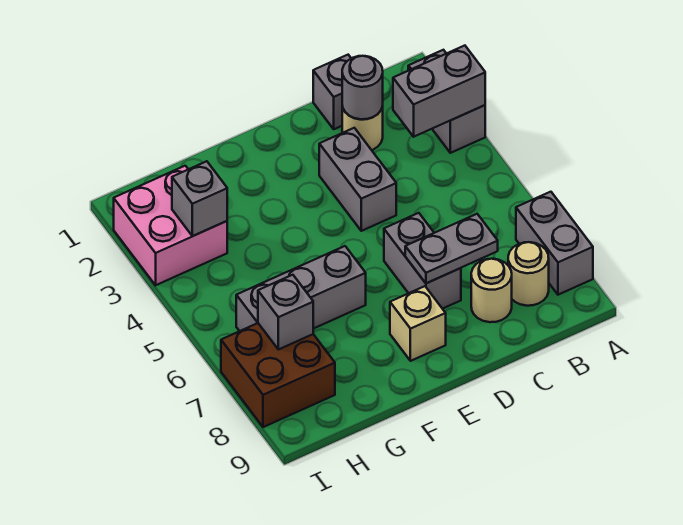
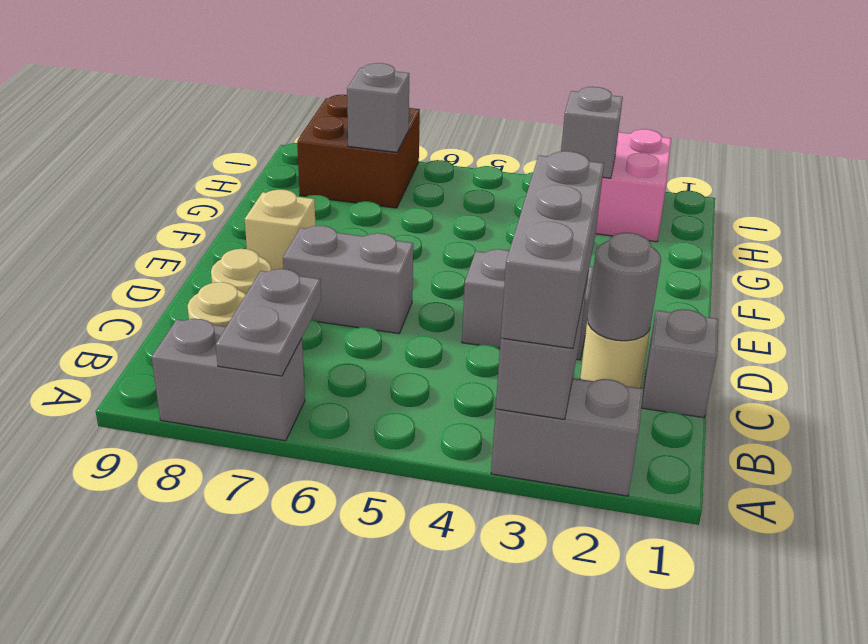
grey 1x2 plate [405,214,498,283] -> grey 1x2 plate moved to [216,269,321,376]
grey 1x3 brick [236,246,366,331] -> grey 1x3 brick moved to [501,151,604,349]

